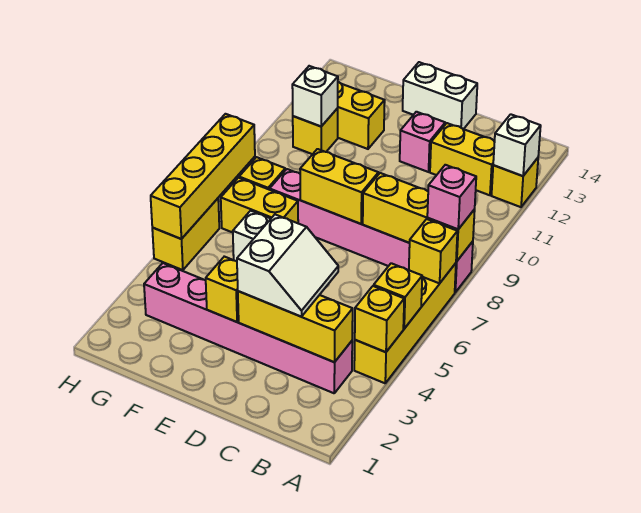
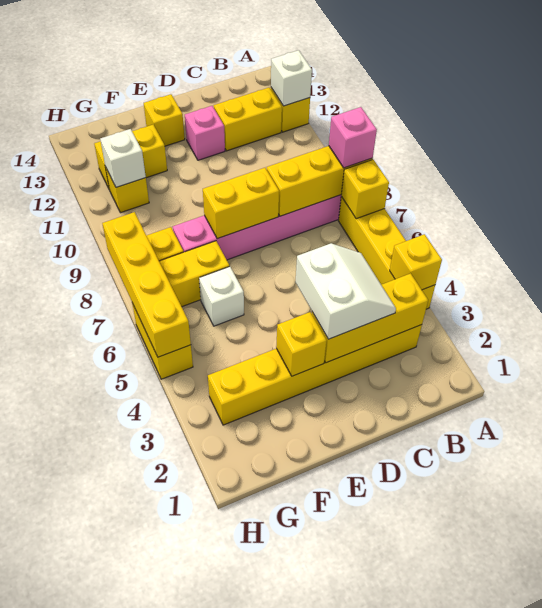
yellow 1x1 brick [374,263,422,329] -> yellow 1x1 brick moved to [144,94,185,146]
pink 1x6 brick [144,263,352,393] -> yellow 1x6 brick [208,325,422,425]
white 1x2 brick [403,62,477,129] -> none

